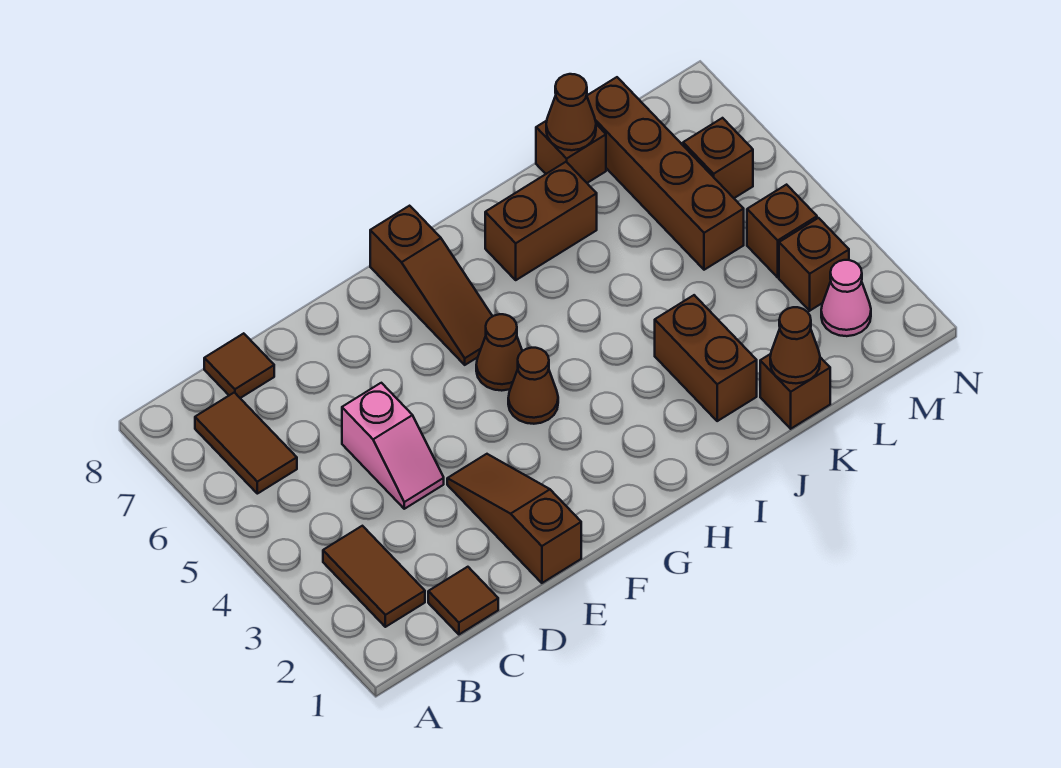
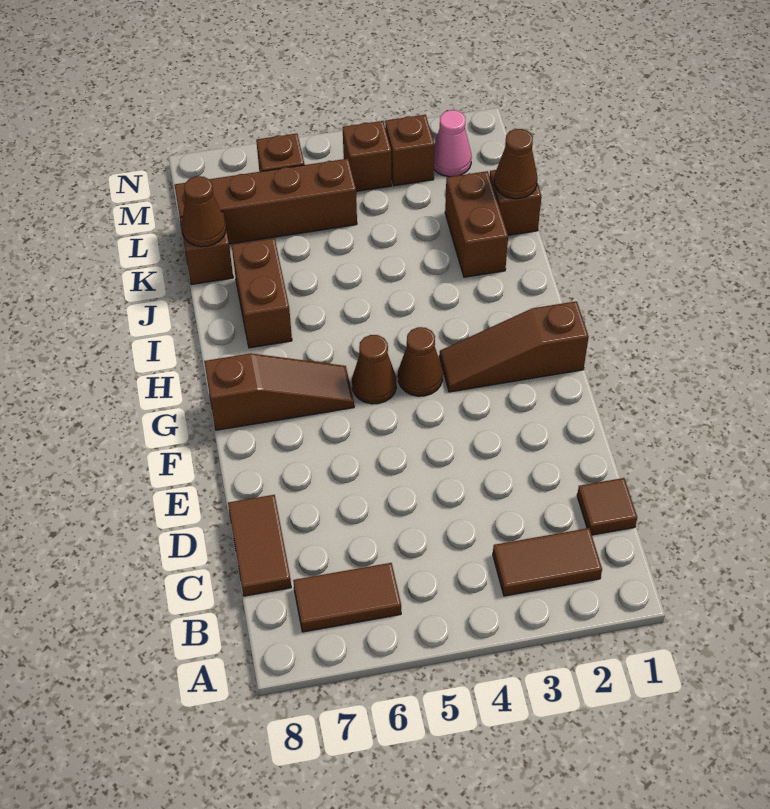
brown 1x1 tile [204,333,274,398] -> brown 1x2 tile [228,495,291,596]
pink 1x2 slope [342,383,444,509] -> none
brown 1x3 slope [447,454,581,583] -> brown 1x3 slope moved to [439,301,589,392]
brown 1x2 brick [655,295,757,421] -> brown 1x2 brick turned to [445,171,508,277]

